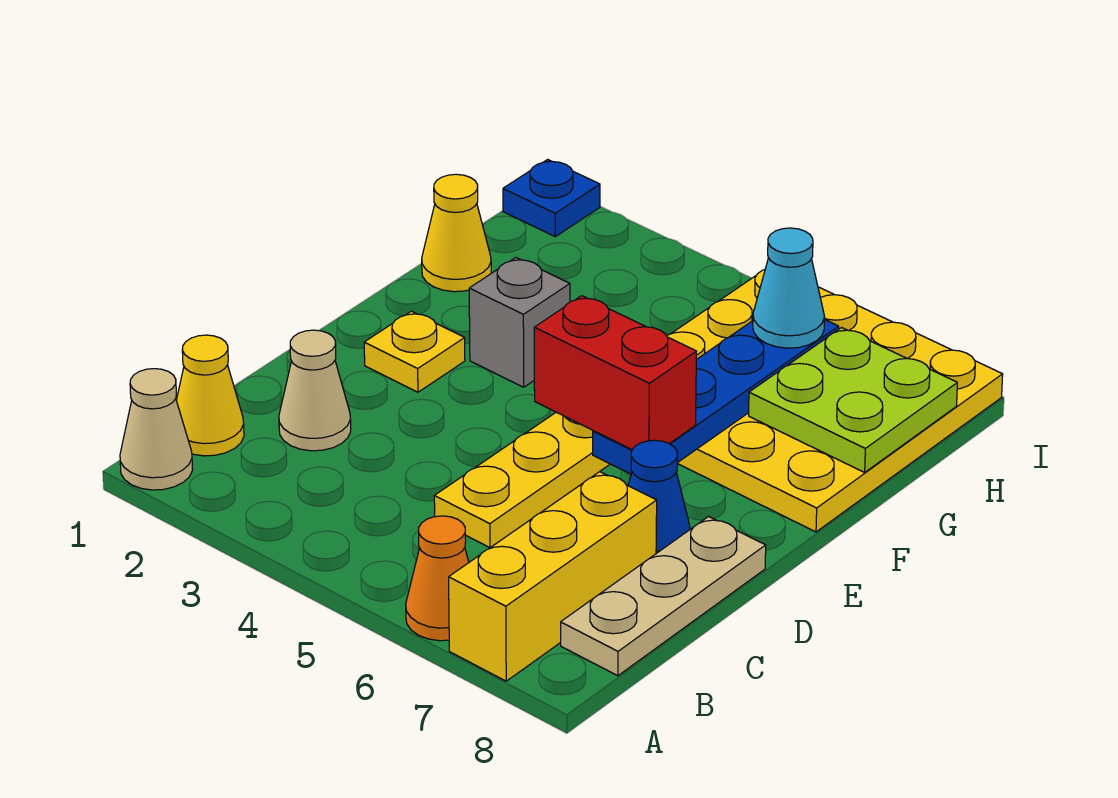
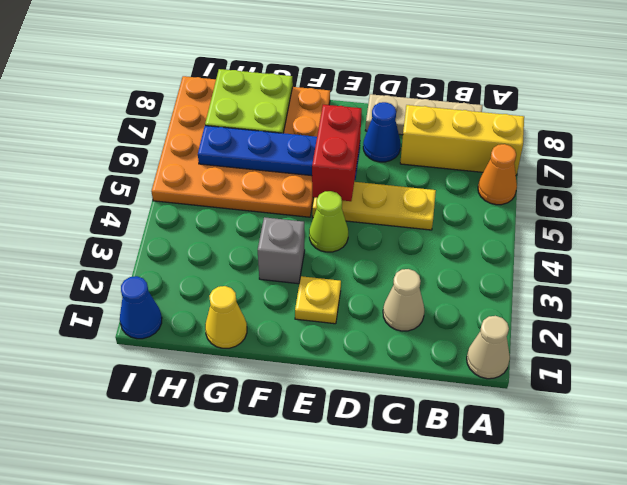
yellow 1x1 cone [176,335,244,456] -> none
none -> lime 1x1 cone [309,191,348,252]
yellow 4x4 plate [667,270,1003,532] -> orange 4x4 plate [151,76,330,217]
cyan 1x1 cone [753,228,825,348] -> none
blue 1x1 plate [503,159,600,237] -> blue 1x1 cone [120,276,162,339]

